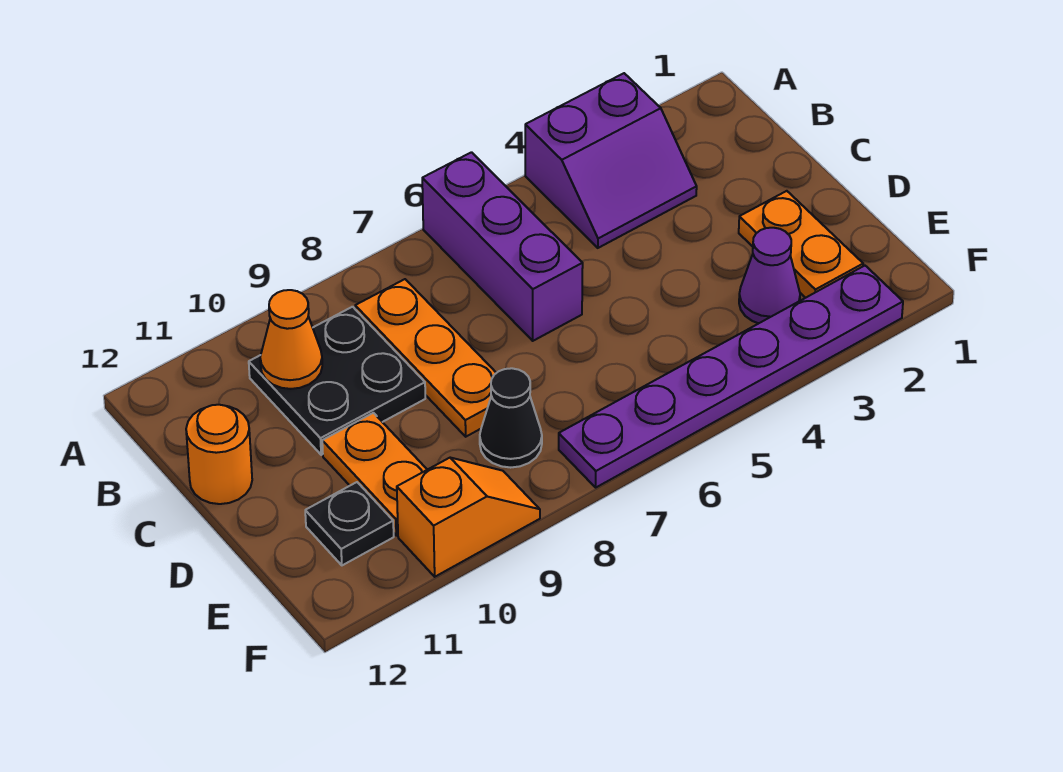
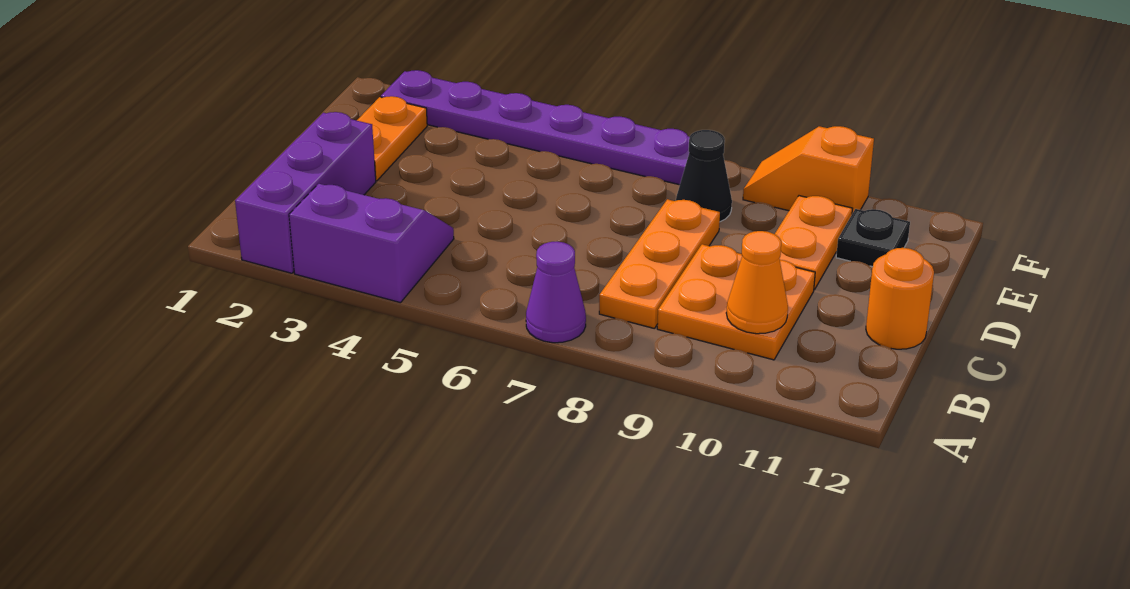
purple 1x3 brick [422,152,583,341] -> purple 1x3 brick moved to [235,112,376,273]
black 2x2 plate [249,307,425,455] -> orange 2x2 plate [657,244,815,360]
purple 1x1 cone [739,228,800,323] -> purple 1x1 cone moved to [526,242,586,343]

